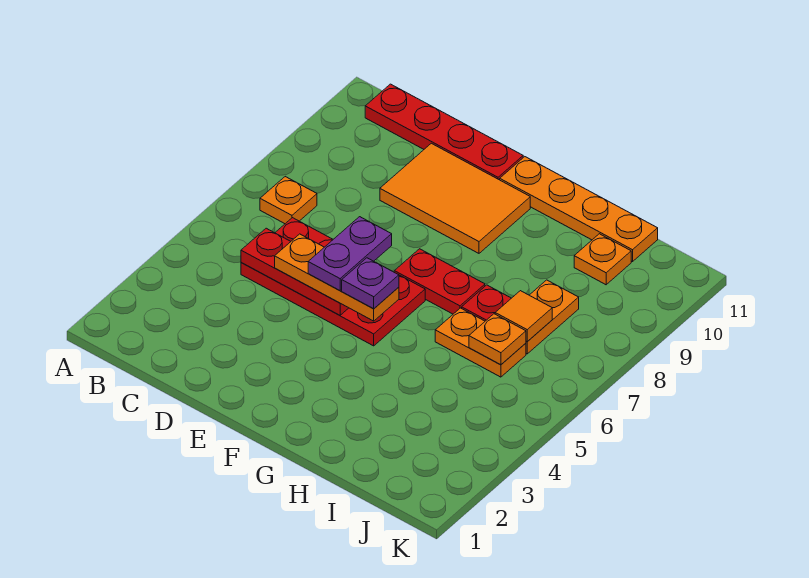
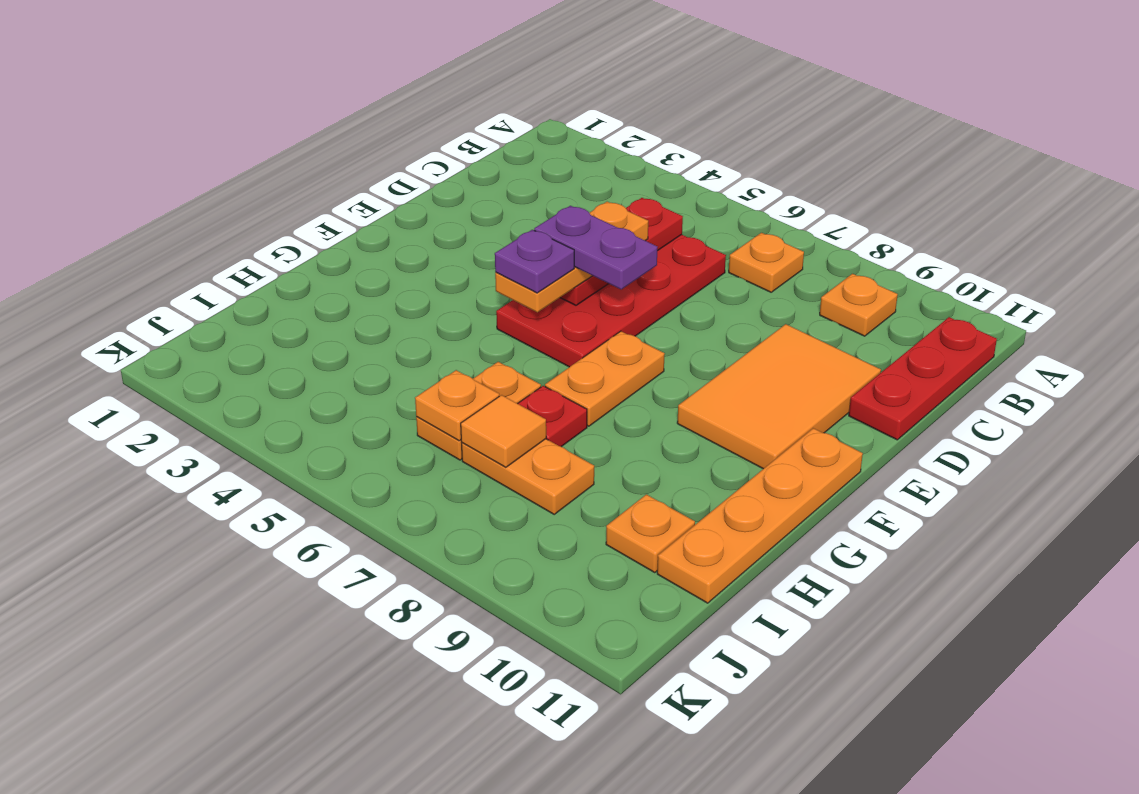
none -> orange 1x1 plate [820,274,898,336]
red 1x4 plate [365,84,523,180] -> red 1x3 plate [849,317,997,440]
red 1x2 plate [394,249,485,314] -> orange 1x2 plate [545,331,665,426]

